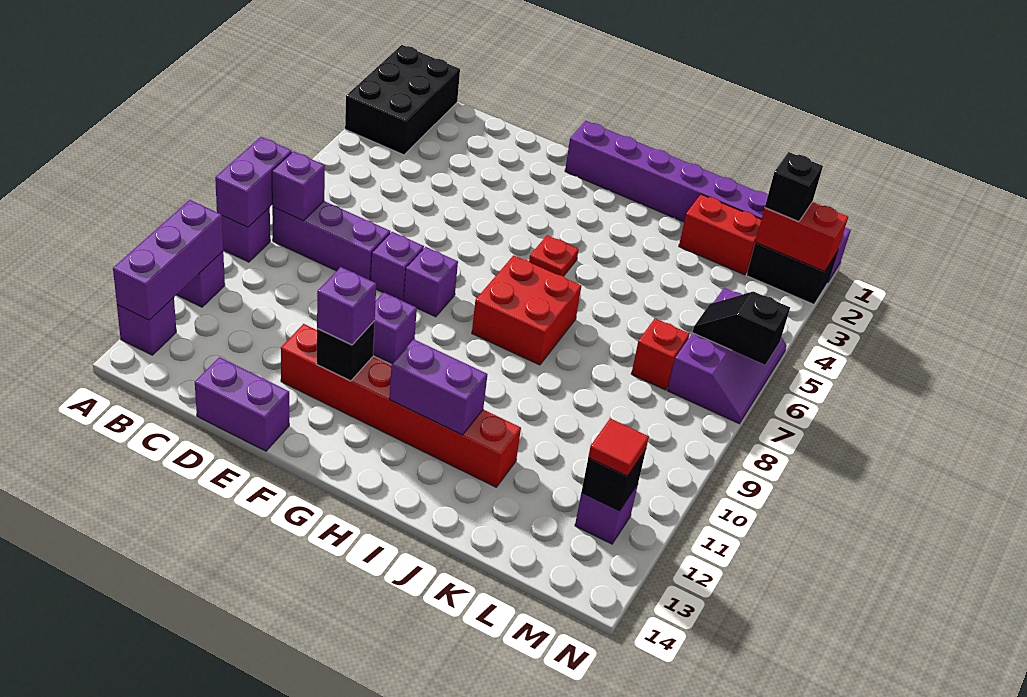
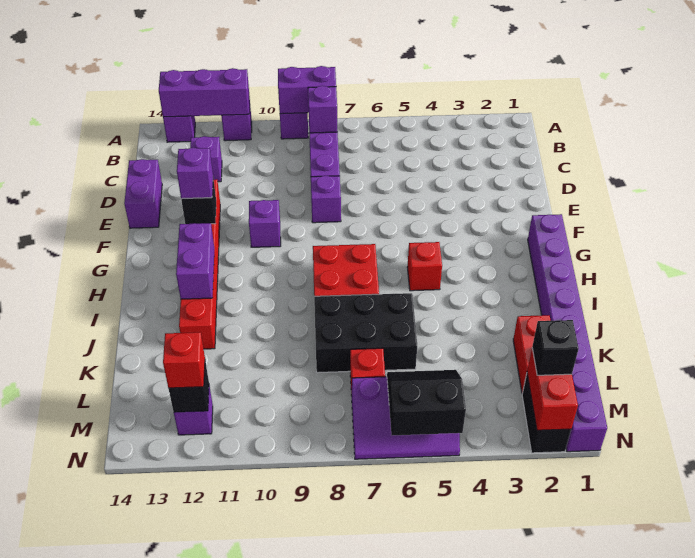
black 2x3 brick [345,45,460,155] -> black 2x3 brick moved to [314,293,417,373]
purple 1x1 brick [404,247,458,317] -> purple 1x1 brick moved to [190,136,222,182]
red 1x1 plate [529,235,579,276] -> red 1x1 brick [407,242,442,291]
black 1x2 slope [692,291,790,365] -> black 2x2 slope [387,370,466,435]
red 1x1 tile [588,418,649,476] -> red 1x1 brick [163,332,205,388]

